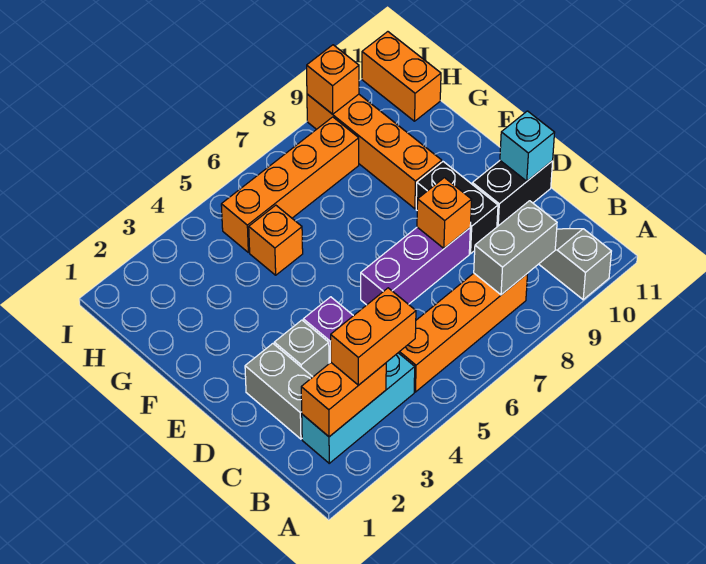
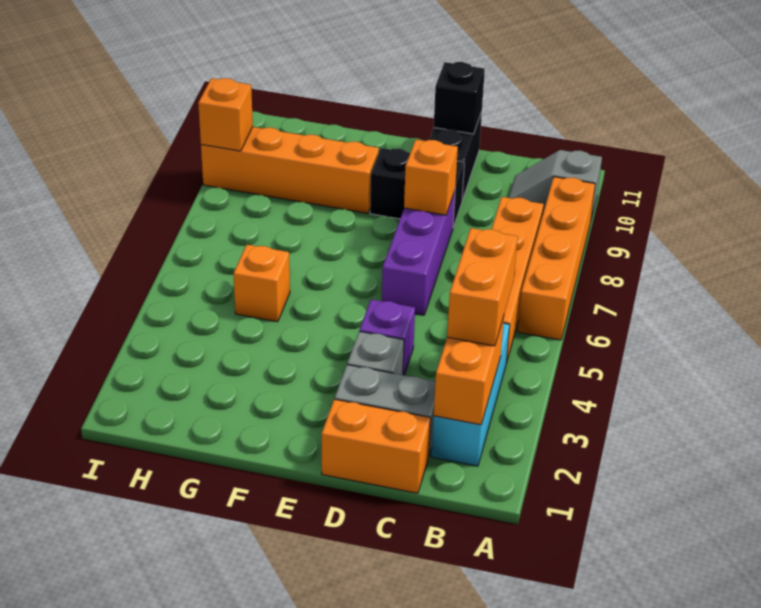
grey 1x2 brick [474,201,557,295] -> none
cyan 1x1 brick [500,111,555,181] -> black 1x1 brick [434,62,485,134]
orange 1x4 brick [221,117,359,252] -> orange 1x4 brick moved to [518,177,595,340]
orange 1x2 brick [362,32,441,121] -> orange 1x2 brick moved to [322,399,431,493]

